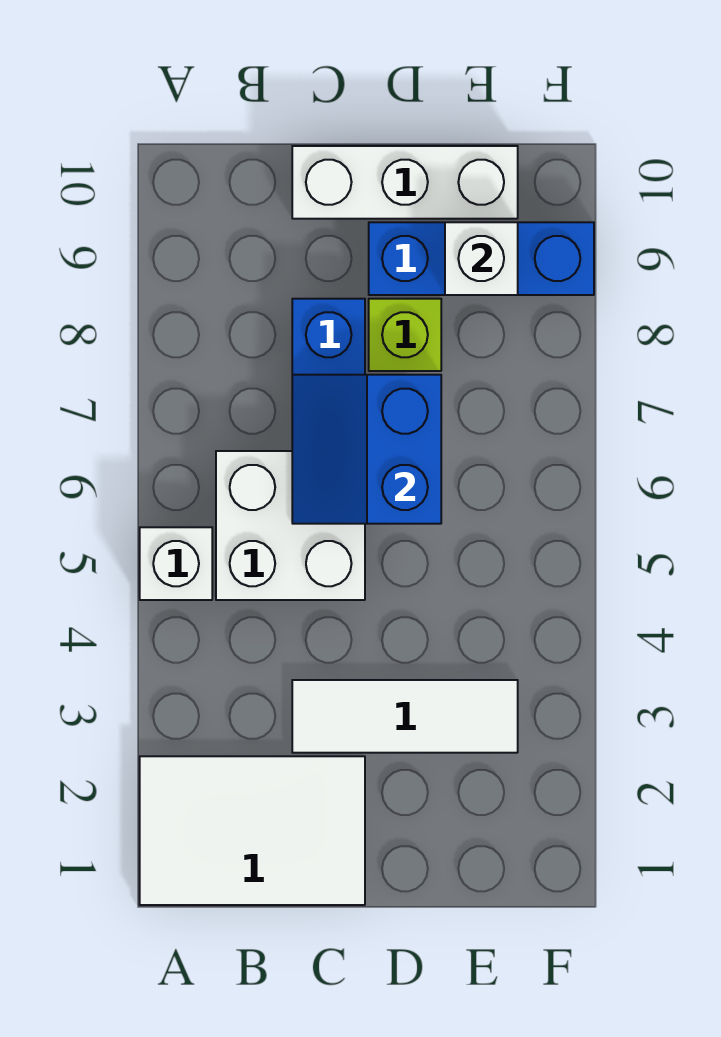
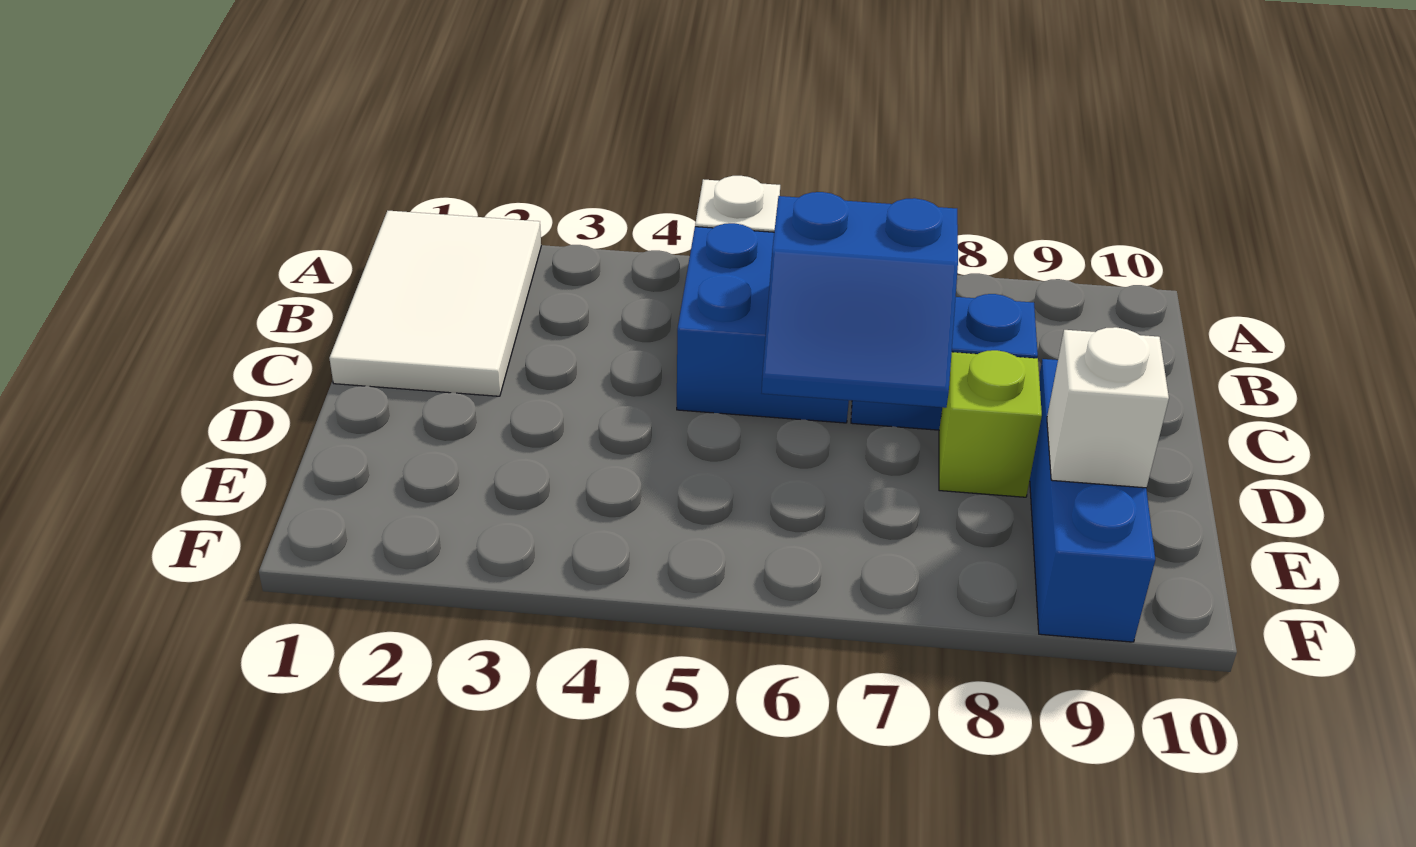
white 2x2 brick [216,451,365,600] -> blue 2x2 brick [677,223,849,423]
white 1x3 tile [292,680,518,753] -> none
blue 2x2 slope [292,375,441,524] -> blue 2x2 slope turned to [762,192,958,408]
white 1x3 brick [292,146,518,219] -> none

